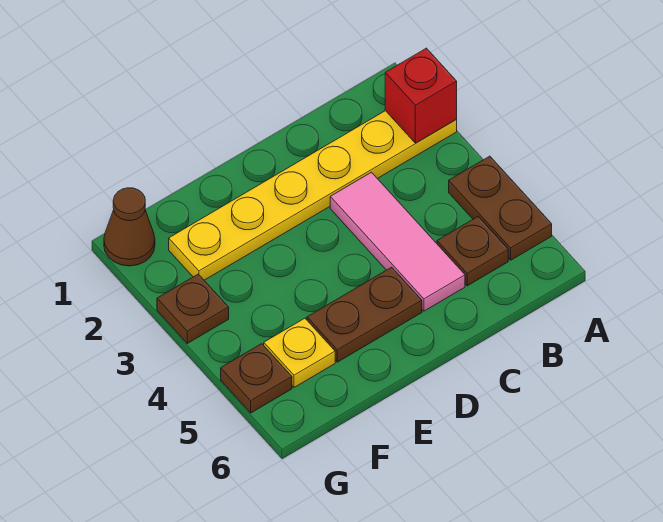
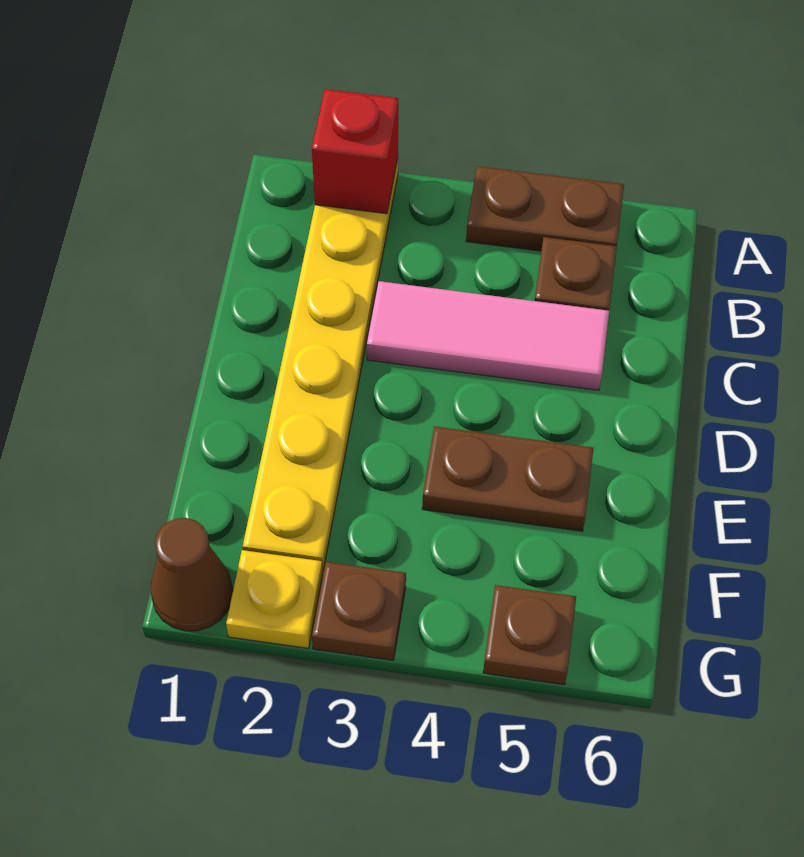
brown 1x2 plate [307,267,422,362] -> brown 1x2 plate turned to [422,426,593,531]
yellow 1x1 plate [264,318,335,387] -> yellow 1x1 plate moved to [226,550,323,648]

